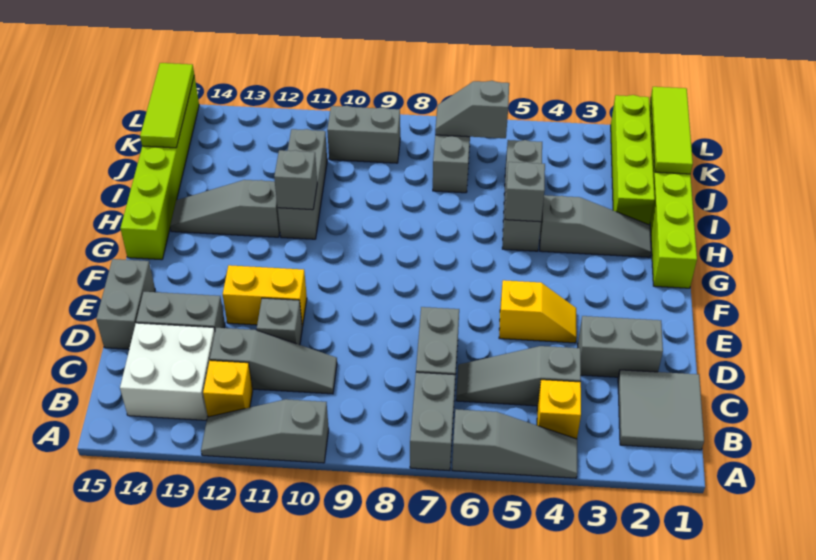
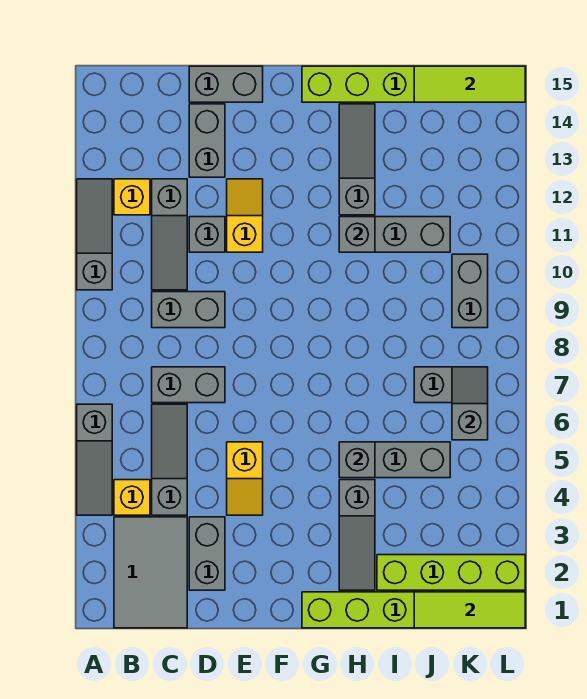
grey 1x2 brick [410,372,455,471] -> grey 1x2 brick moved to [152,292,225,328]
grey 2x2 tile [618,370,704,450] -> grey 2x3 tile [114,517,187,628]
white 2x2 brick [120,323,215,420] -> none
yellow 1x2 brick [223,265,307,327] -> yellow 1x2 slope [227,179,263,252]

